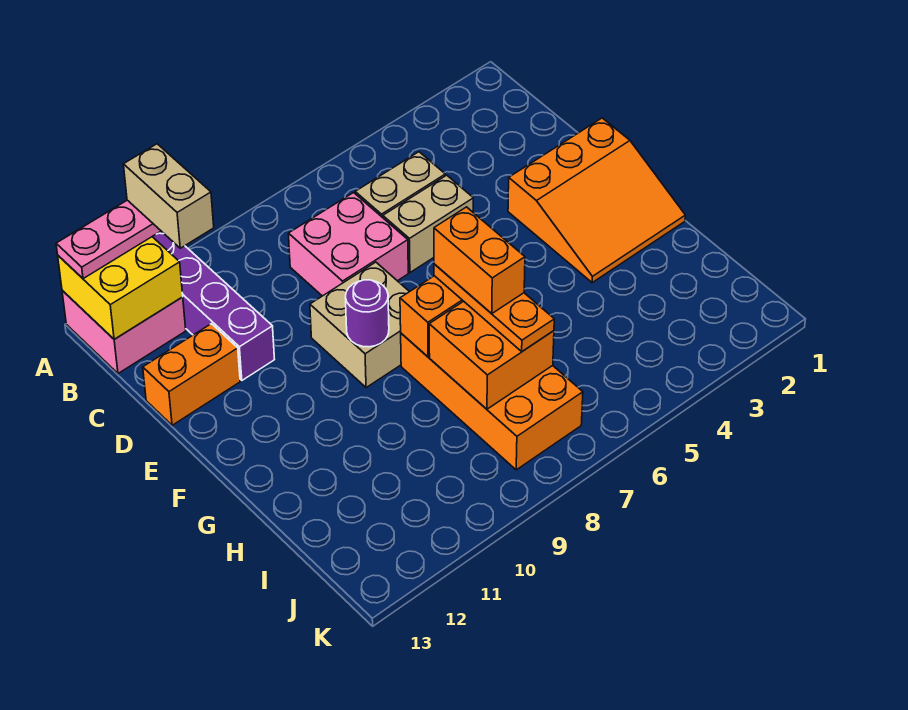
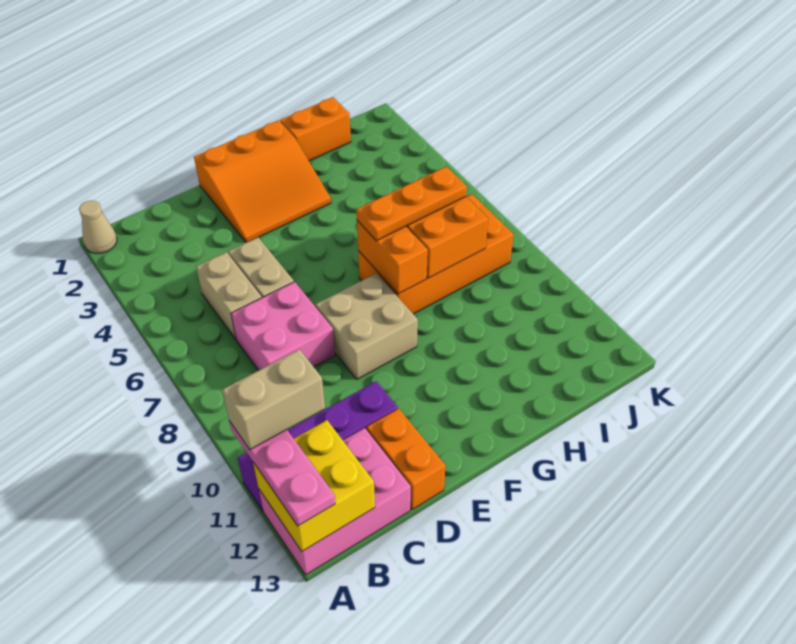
none -> tan 1x1 cone [79,201,117,254]
pink 2x2 brick [62,291,186,373] -> pink 2x3 brick [259,428,411,575]
orange 3x3 slope [508,118,685,283] -> orange 3x3 slope turned to [194,121,331,243]
purple 1x1 round brick [345,280,389,347] -> none
orange 1x2 brick [434,207,525,314] -> orange 1x2 brick moved to [280,97,351,161]

